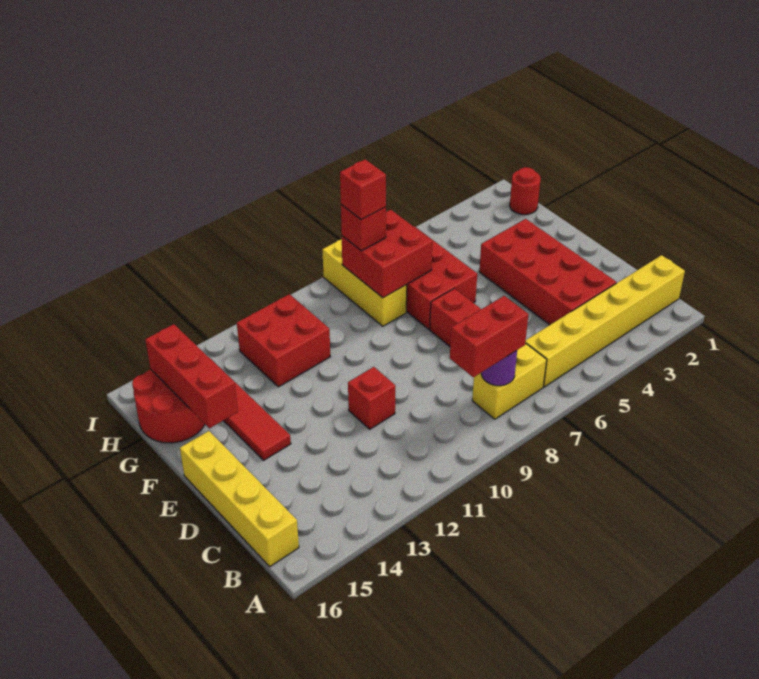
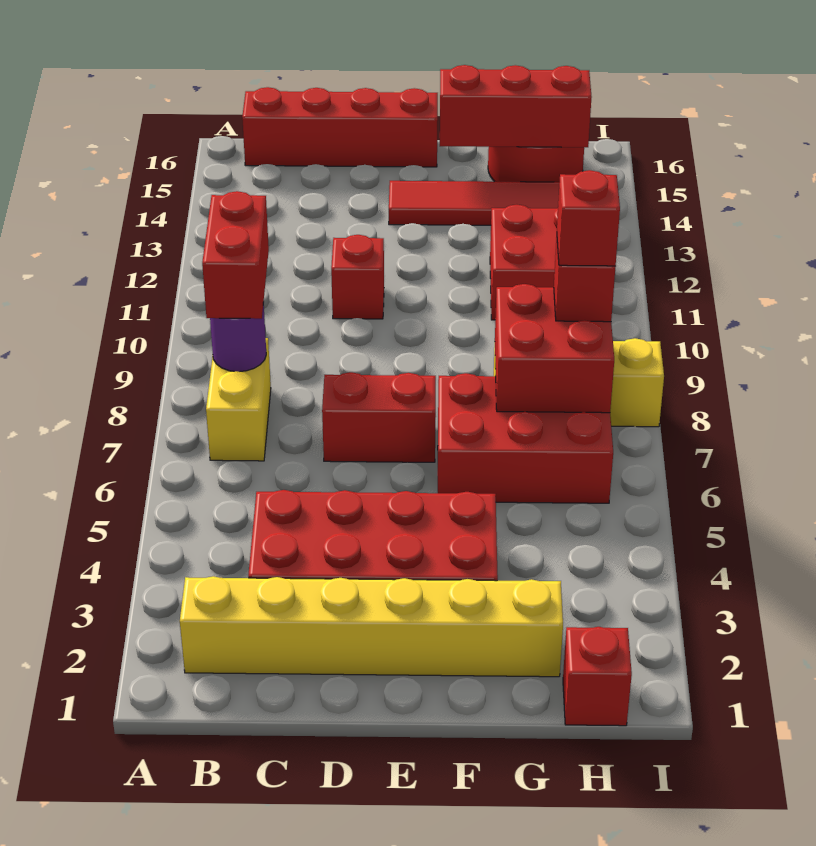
yellow 1x6 brick [525,255,685,387] -> yellow 1x6 brick turned to [180,576,563,677]
yellow 1x4 brick [180,431,299,566] -> red 1x4 brick [242,87,438,167]
red 1x1 round brick [510,167,541,215] -> red 1x1 brick [563,627,632,726]

